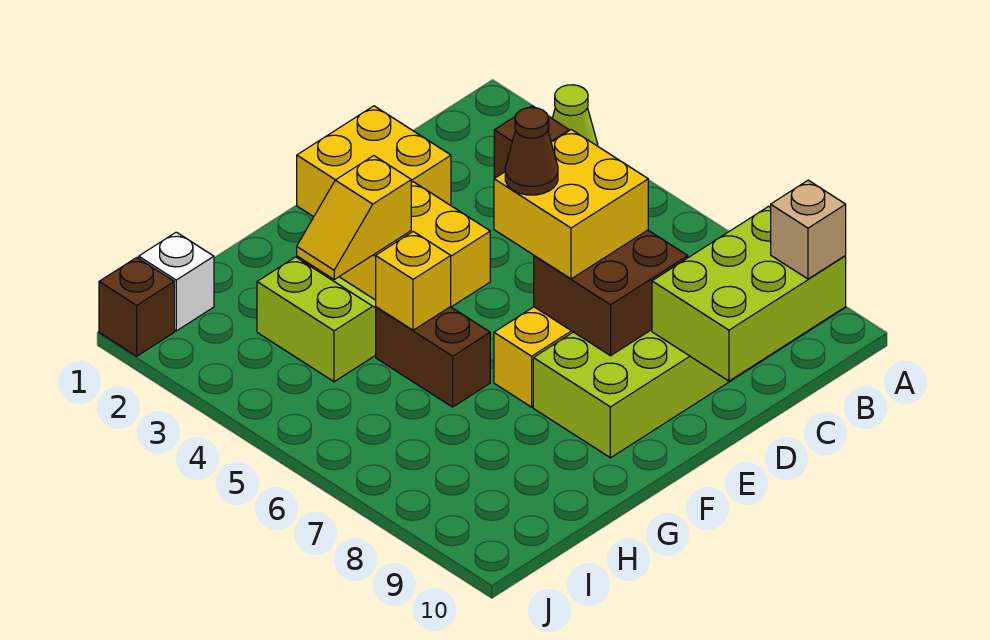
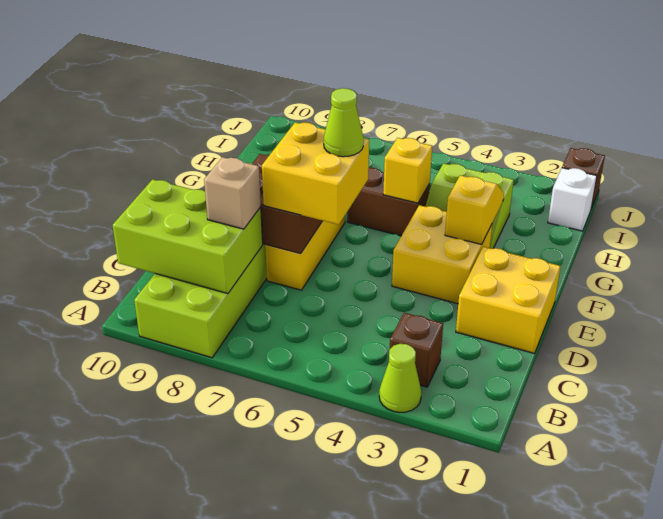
lime 2x3 brick [652,206,846,381] -> lime 2x3 brick turned to [113,179,263,294]
tan 1x1 brick [771,180,846,279] -> tan 1x1 brick moved to [204,157,261,229]
brown 1x1 cone [505,108,558,195] -> lime 1x1 cone [324,88,364,157]

